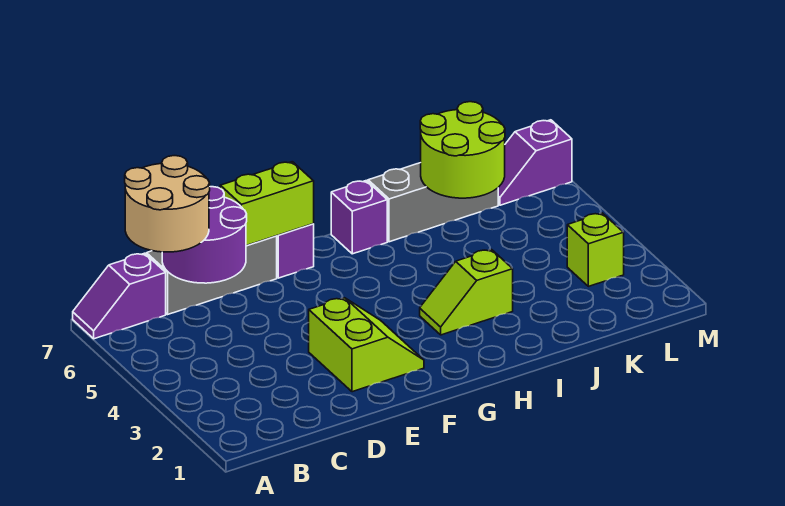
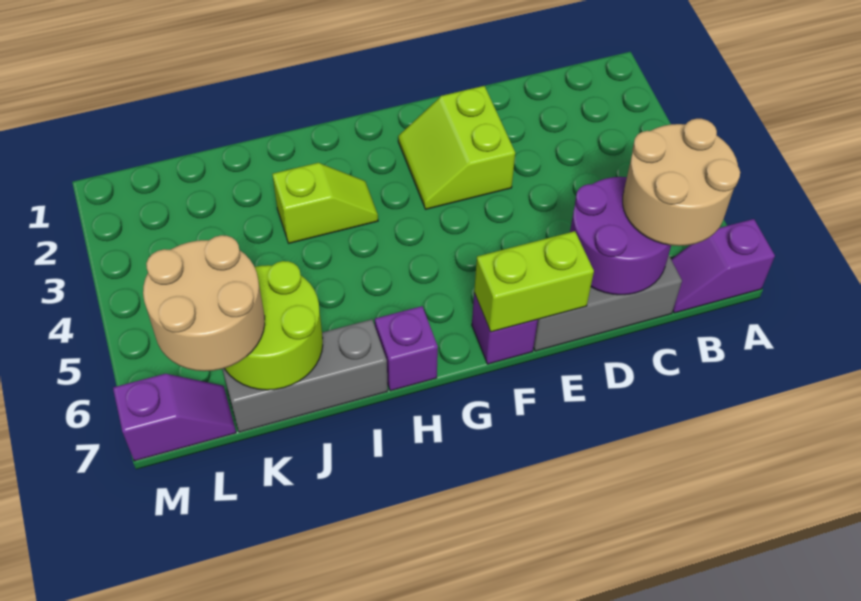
purple 1x2 slope [73,253,166,339] -> purple 1x2 slope turned to [671,219,775,313]
none -> tan 2x2 round brick [143,235,265,371]
lime 1x1 brick [567,213,624,286] -> none

